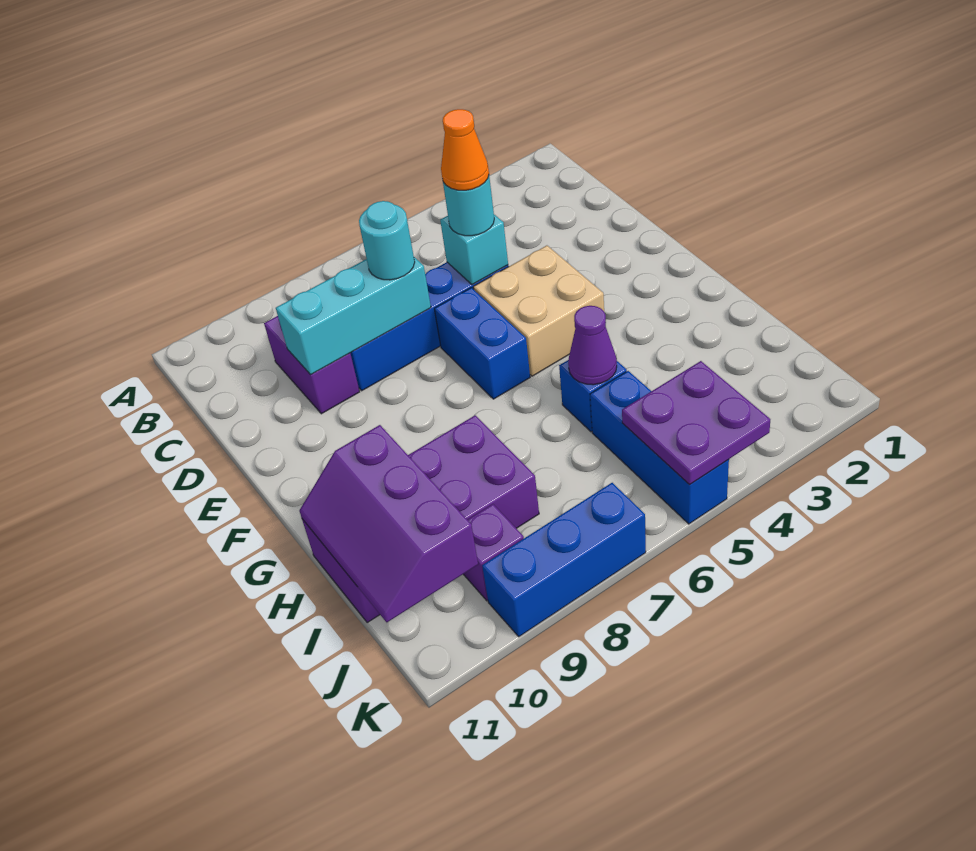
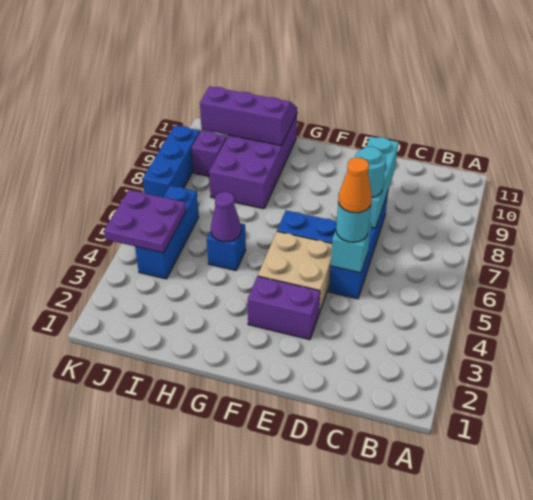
purple 1x2 brick [264,316,360,414] -> purple 1x2 brick moved to [248,276,320,340]
blue 1x3 brick [590,371,729,524] -> blue 1x3 brick turned to [135,186,199,279]

